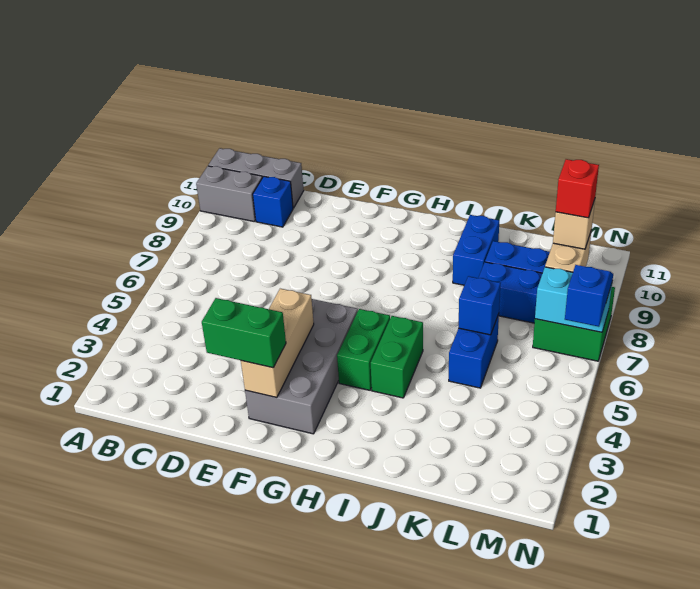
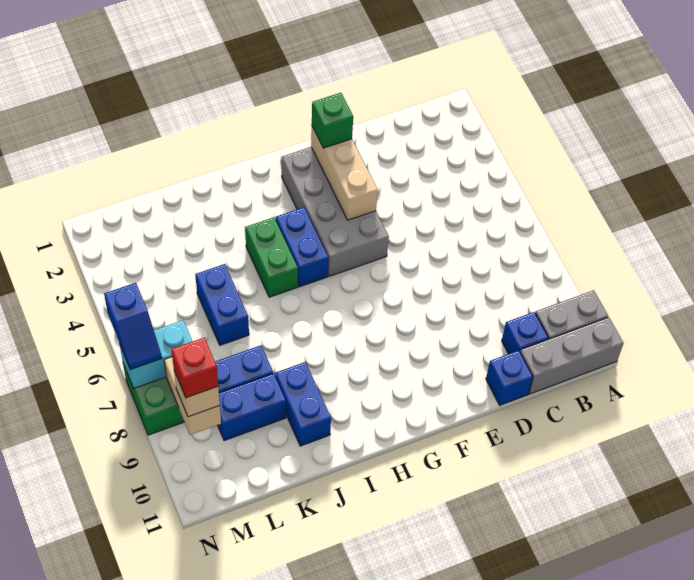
green 1x2 brick [202,298,286,368] -> green 1x1 brick [312,93,353,148]
green 1x2 brick [337,309,390,390] -> blue 1x2 brick [275,207,329,287]
blue 1x1 brick [459,276,501,335] -> blue 1x1 brick moved to [486,350,533,405]

